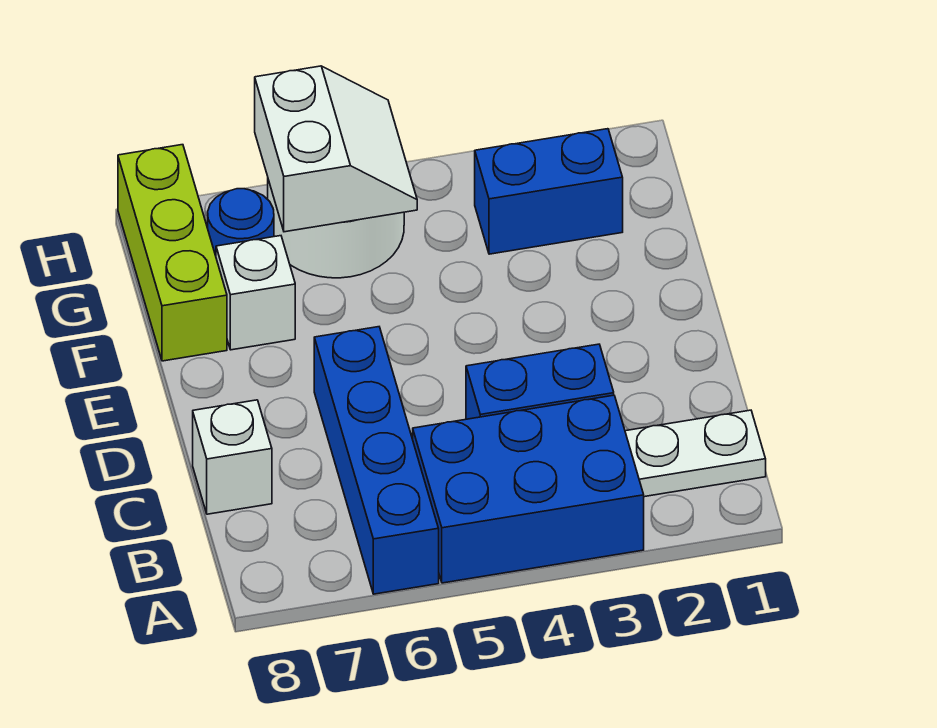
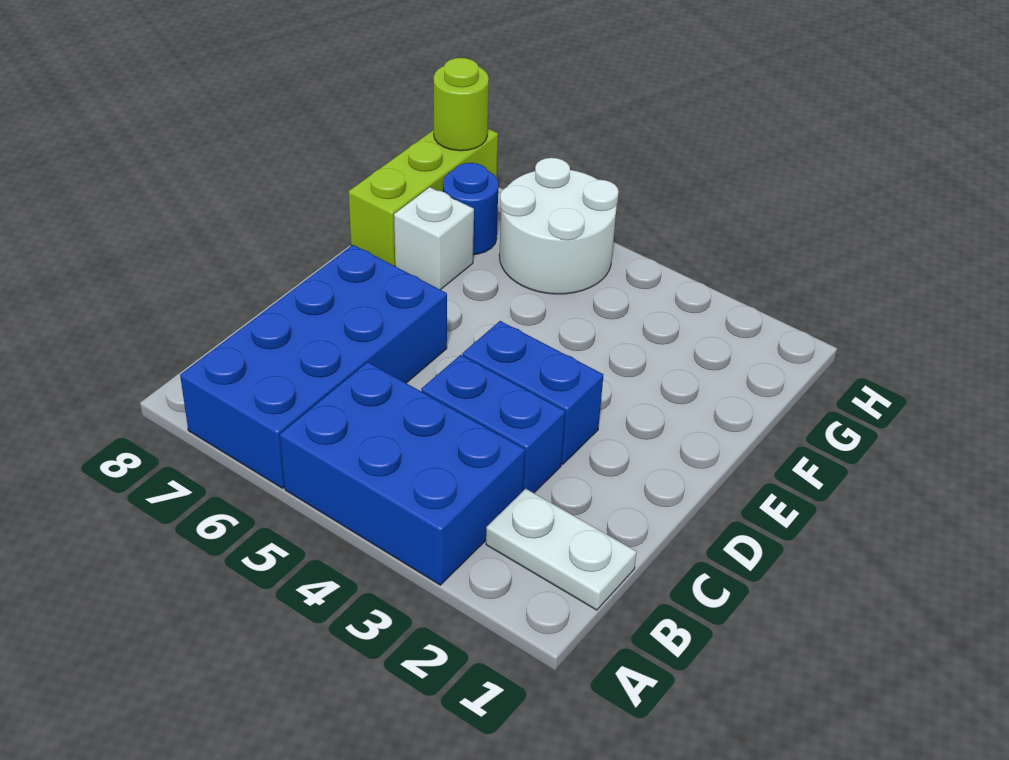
blue 1x4 brick [314,327,439,594] -> blue 2x4 brick [180,245,447,488]
white 1x1 brick [193,400,272,514] -> none
blue 1x2 brick [475,129,623,254] -> blue 1x2 brick moved to [462,321,603,464]
white 2x2 slope [255,66,417,232] -> none
none -> lime 1x1 round brick [434,58,489,151]

